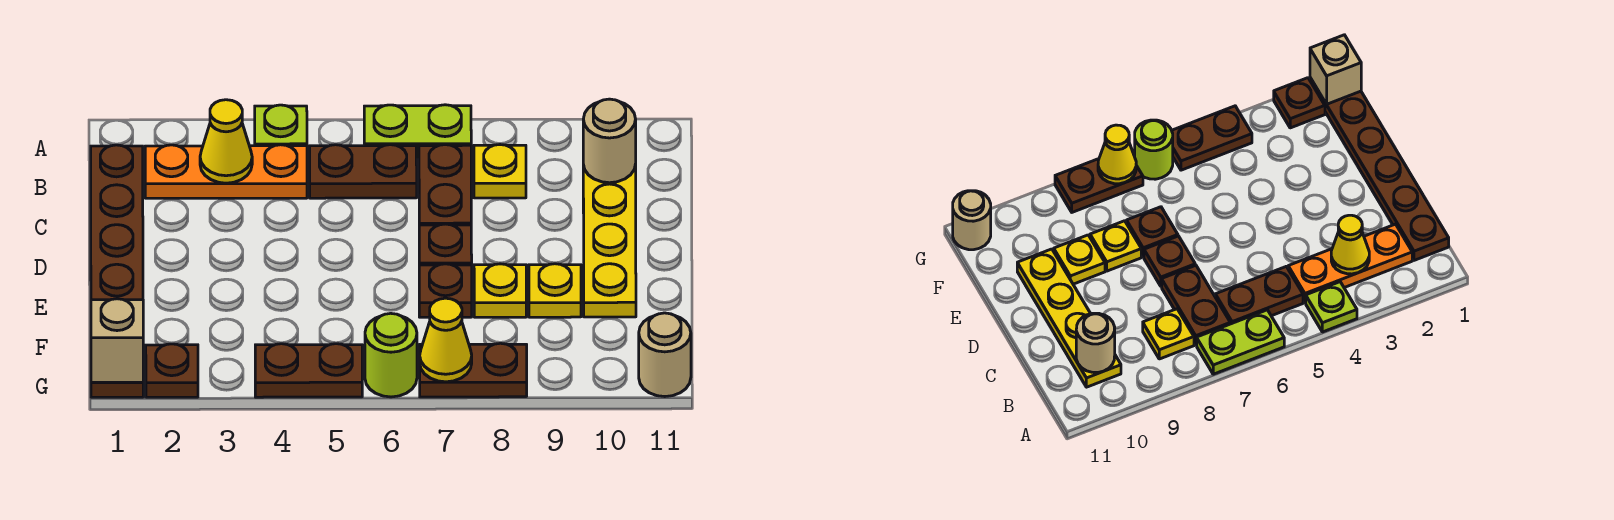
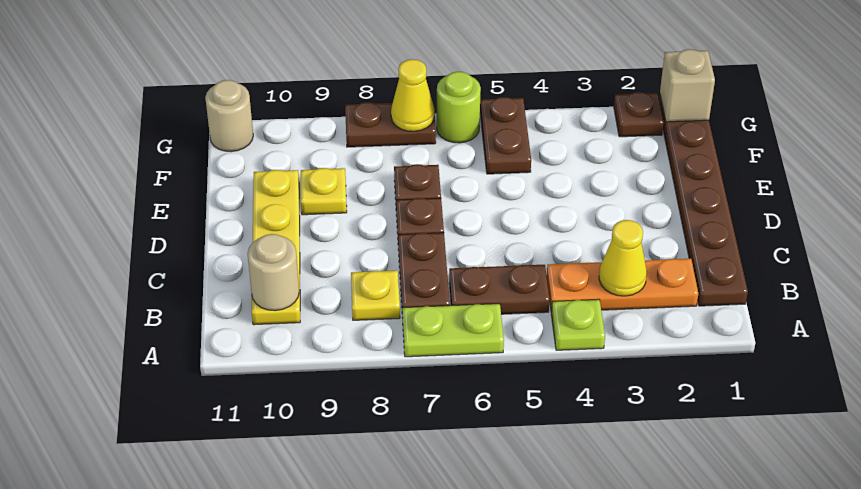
yellow 1x1 plate [474,264,526,317] -> none
brown 1x2 plate [255,344,362,397] -> brown 1x2 plate turned to [480,97,531,174]

